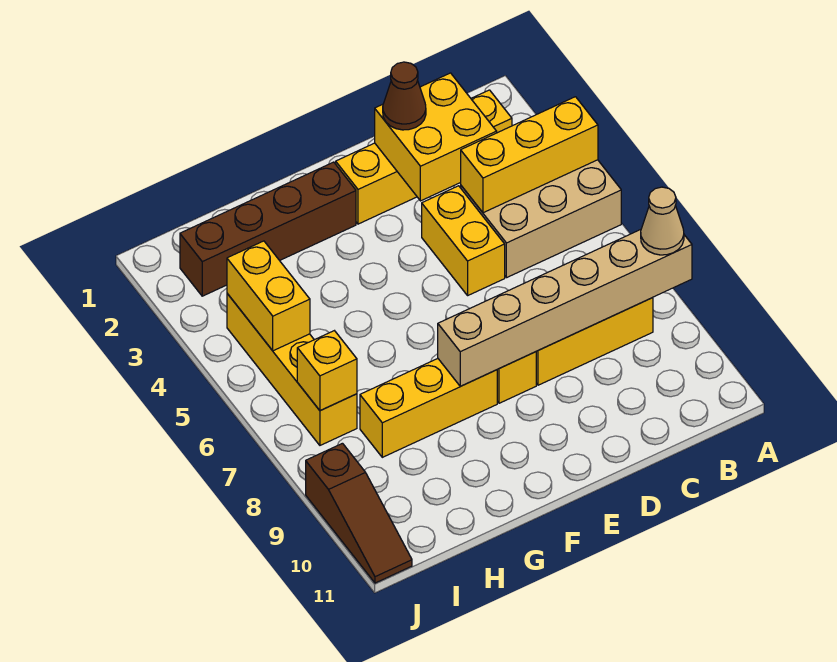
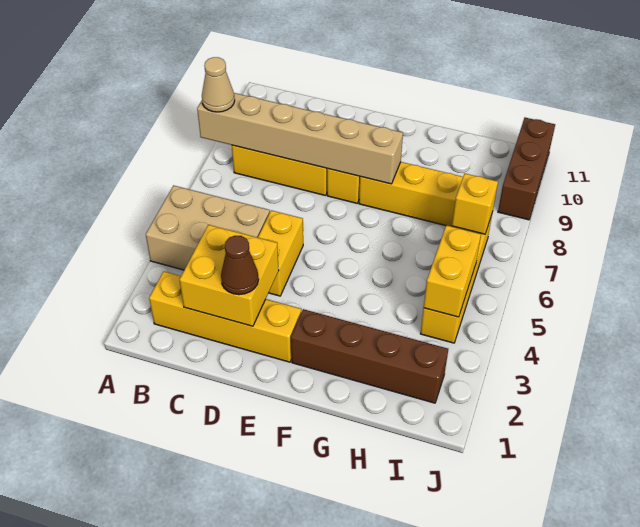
yellow 1x3 brick [461,97,598,213] -> none
brown 1x3 slope [306,443,412,583] -> brown 1x3 brick [498,118,555,220]

